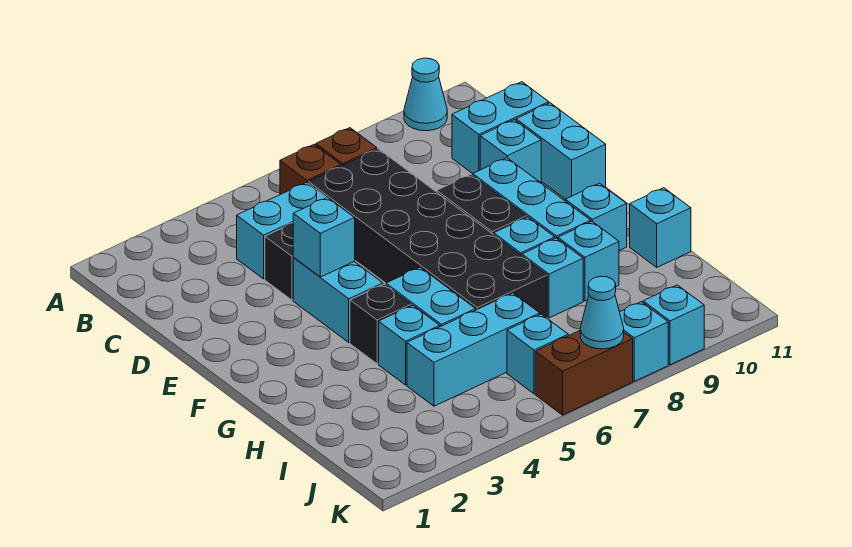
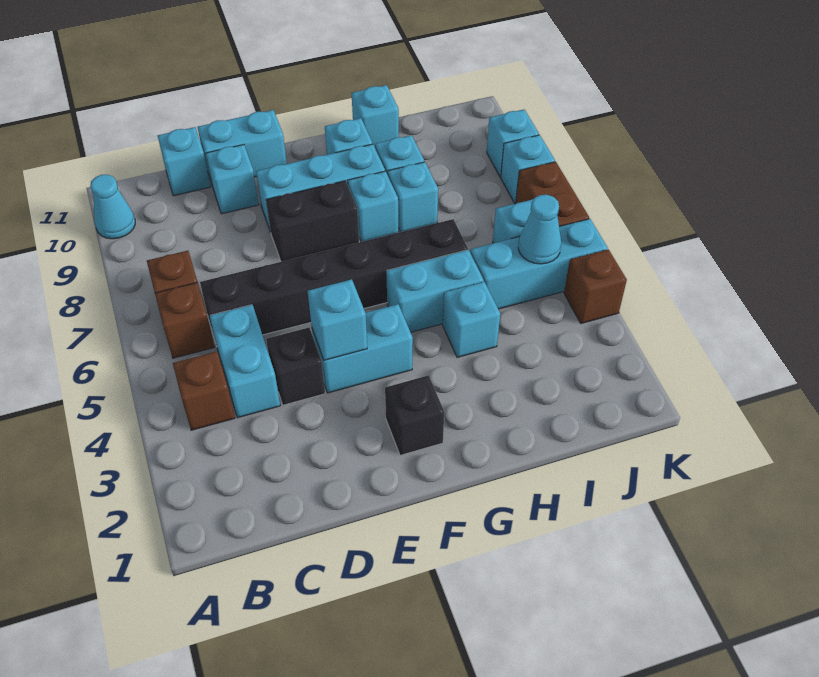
none -> brown 1x1 brick [173,352,235,430]
black 2x6 brick [308,149,547,318] -> black 1x6 brick [200,219,468,342]
cyan 1x2 brick [452,82,549,174] -> cyan 1x1 brick [158,127,210,196]
black 1x1 brick [350,284,411,364] -> black 1x1 brick moved to [385,375,444,455]
cyan 1x3 brick [407,293,540,406] -> cyan 1x3 brick turned to [470,219,608,309]
none -> brown 1x1 brick [564,249,627,323]
cyan 1x1 cone [580,276,624,349] -> cyan 1x1 cone moved to [518,195,561,264]

